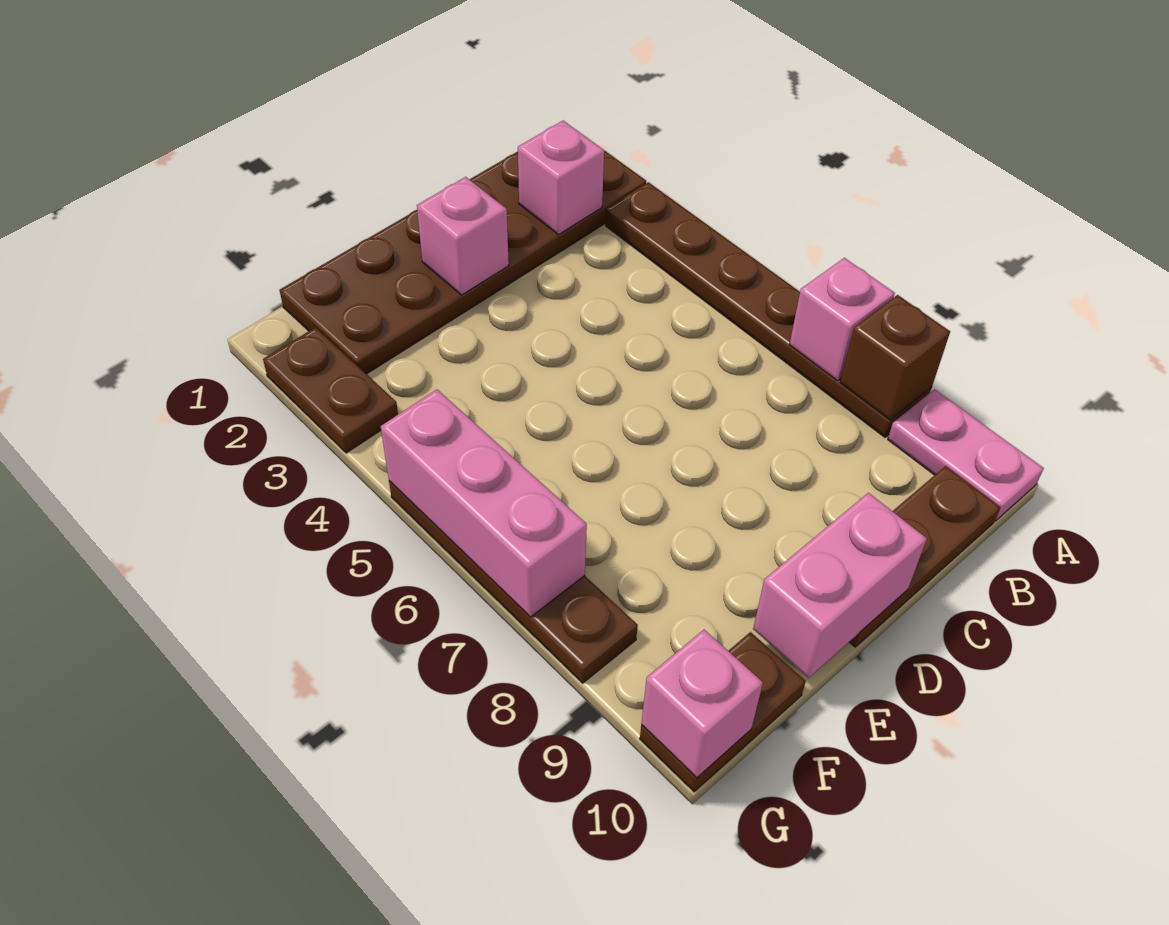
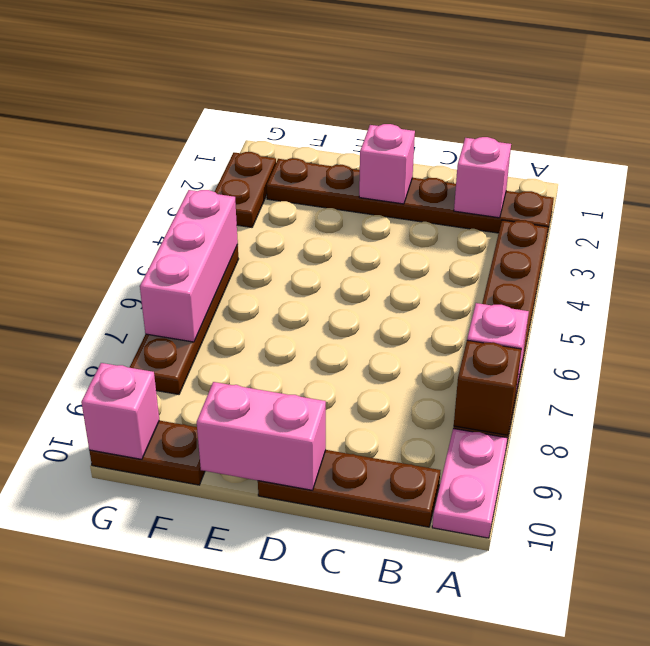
brown 2x6 plate [280,150,646,374] -> brown 1x6 plate [267,158,554,235]

